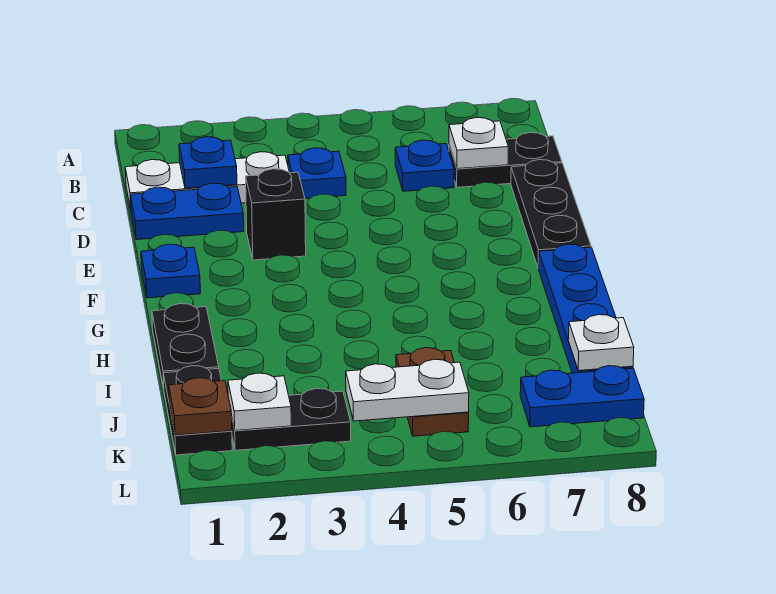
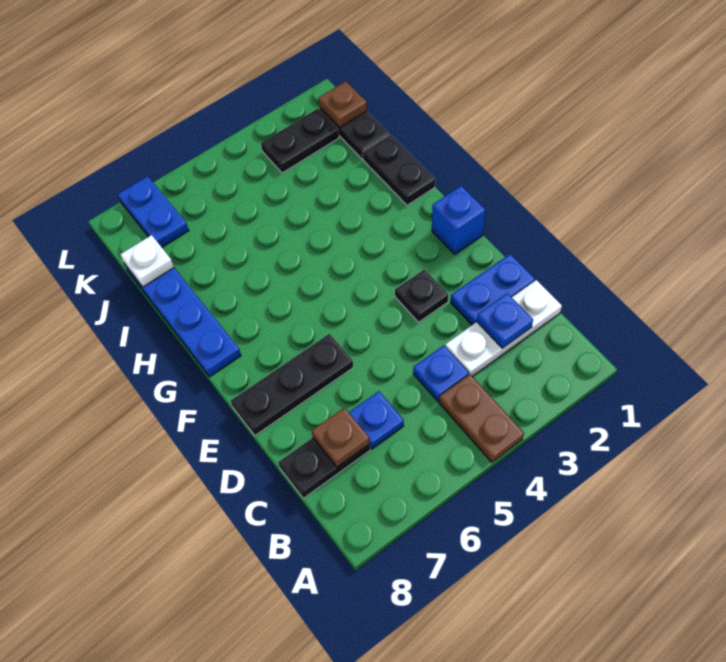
white 1x1 plate [449,118,508,169] -> brown 1x1 plate [312,408,370,467]
black 1x3 plate [511,160,591,268] -> black 1x3 plate turned to [231,334,353,435]
black 1x1 brick [246,169,306,260] -> black 1x1 plate [395,269,448,322]
blue 1x1 plate [141,244,200,298] -> blue 1x1 brick [432,186,485,254]
brown 1x2 plate [396,348,469,436] -> brown 1x2 plate moved to [439,374,524,462]
white 1x1 plate [228,373,291,431] -> none
white 1x2 plate [346,359,469,421] -> none
blue 1x2 plate [520,366,644,427] -> blue 1x2 plate turned to [118,176,189,247]

